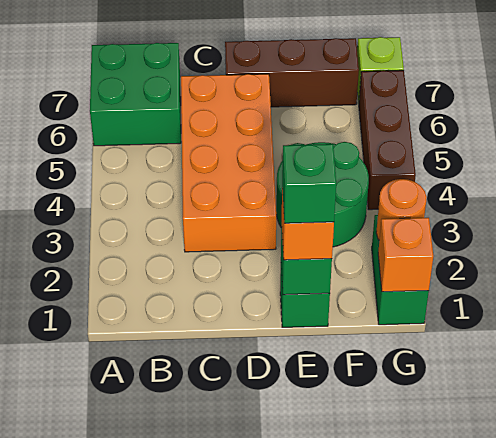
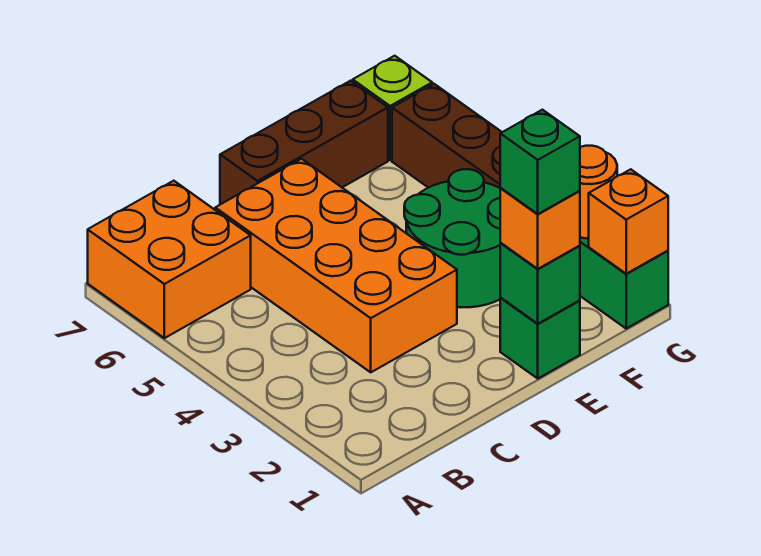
green 2x2 brick [90,43,181,146] -> orange 2x2 brick [88,181,251,338]

